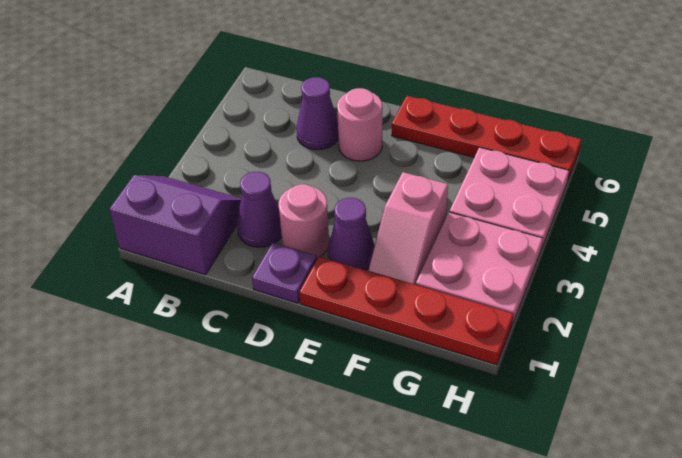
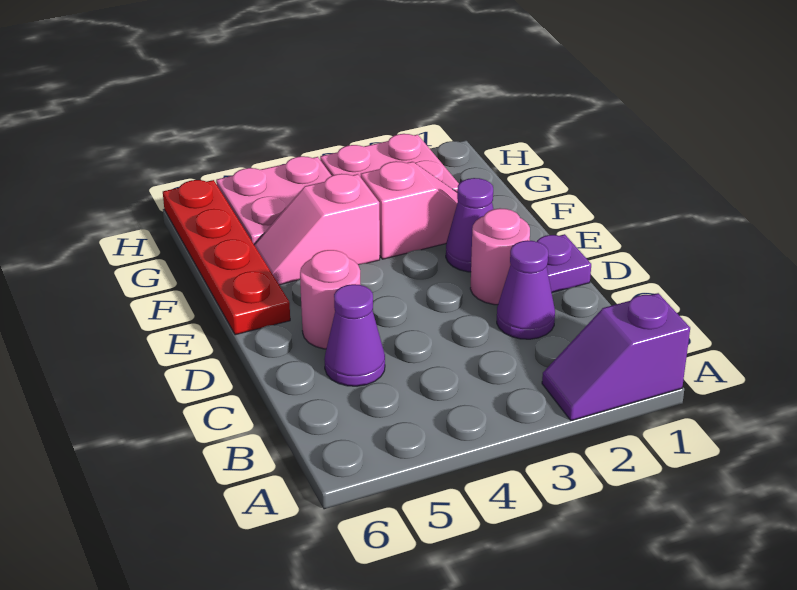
purple 2x2 slope [110,175,241,275] -> purple 1x2 slope [542,293,690,421]
red 1x4 plate [299,256,513,365] -> none
none -> pink 1x2 slope [254,174,380,285]

